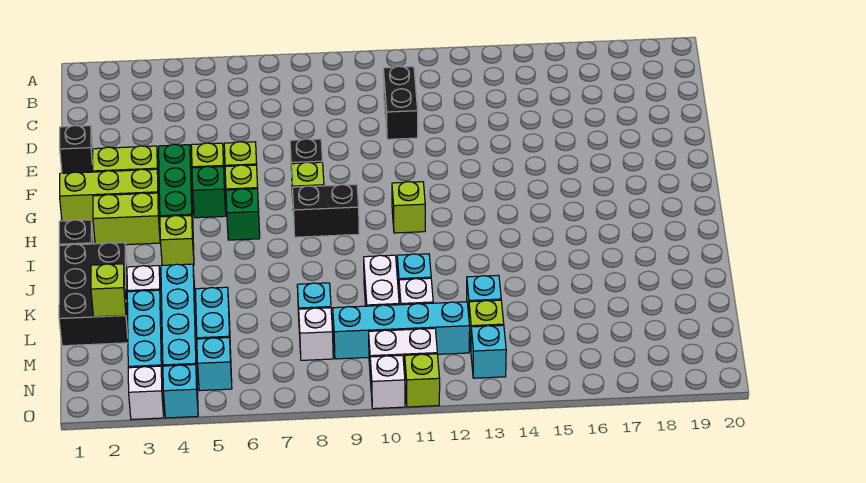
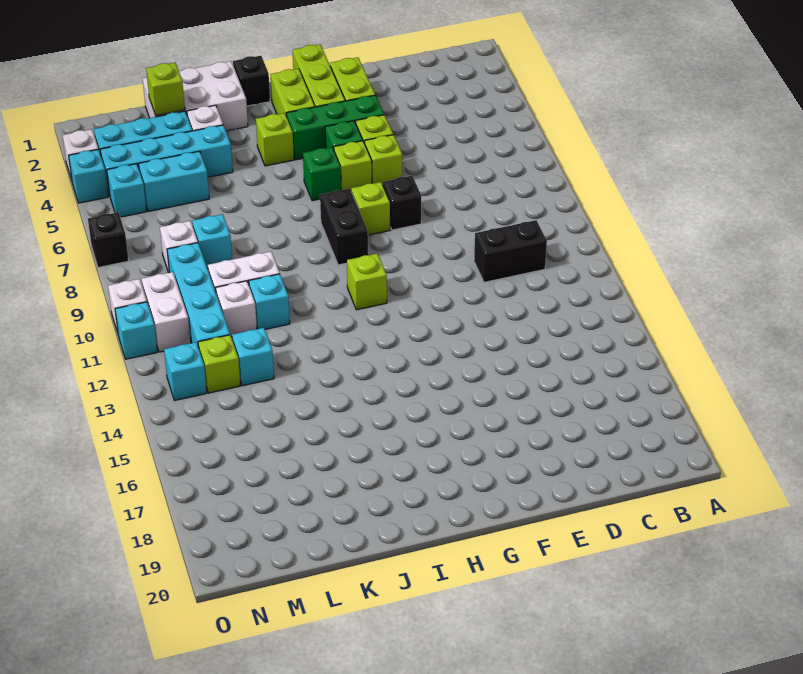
black 1x1 brick [60,125,93,173] -> black 1x1 brick moved to [88,212,129,268]
black 2x3 brick [59,243,128,346] -> white 2x3 brick [142,61,248,131]
lime 1x1 brick [405,354,440,407] -> cyan 1x1 brick [115,302,157,359]

